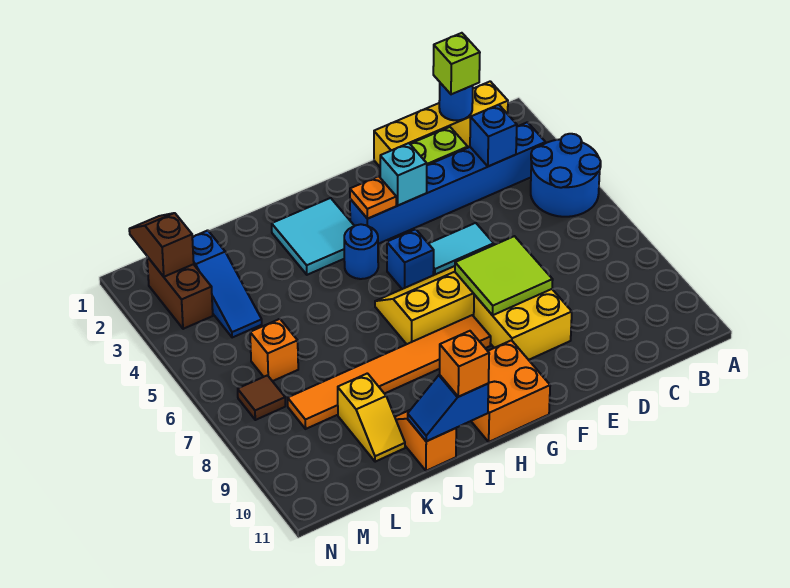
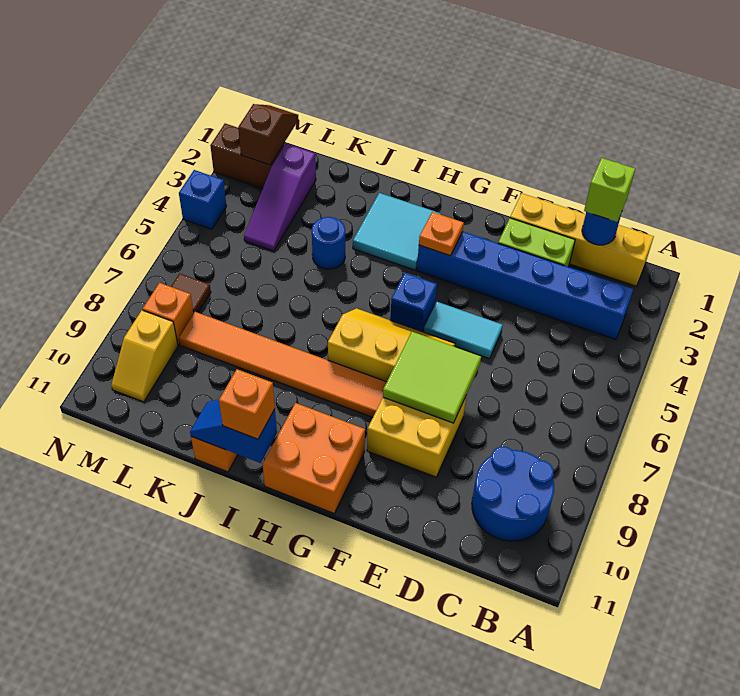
blue 2x2 round brick [531,134,601,217] -> blue 2x2 round brick moved to [472,447,554,541]
blue 1x1 brick [470,105,517,166] -> blue 1x1 brick moved to [179,170,227,229]
cyan 1x1 brick [380,143,427,205] -> none
blue 1x1 round brick [344,224,378,279] -> blue 1x1 round brick moved to [312,217,345,269]
yellow 1x2 slope [338,373,405,462] -> yellow 1x2 slope moved to [111,310,178,402]
blue 1x3 slope [192,230,262,337] -> purple 1x3 slope [244,144,316,251]
orange 1x1 brick [250,319,298,381] -> orange 1x1 brick moved to [143,283,194,345]
brown 1x2 brick [147,257,213,329] -> brown 1x2 brick turned to [210,124,284,189]

